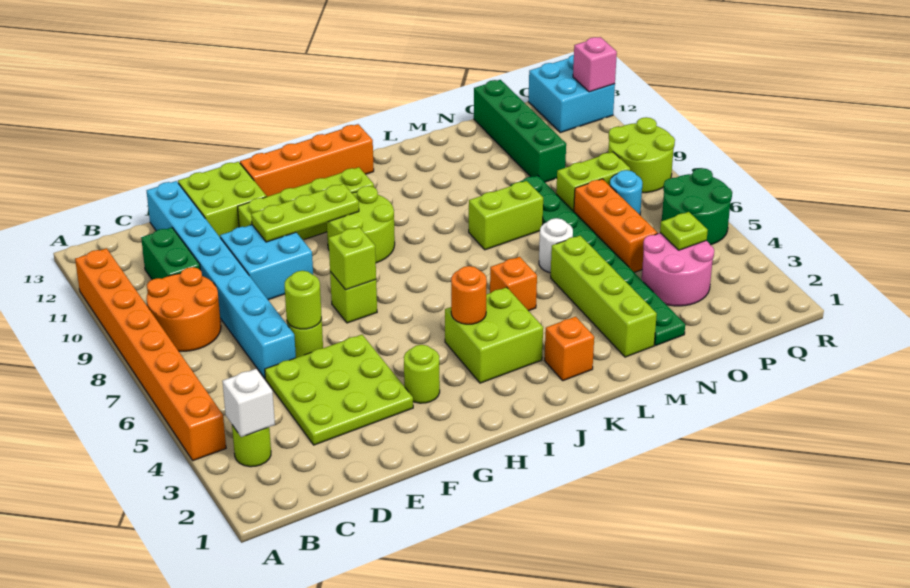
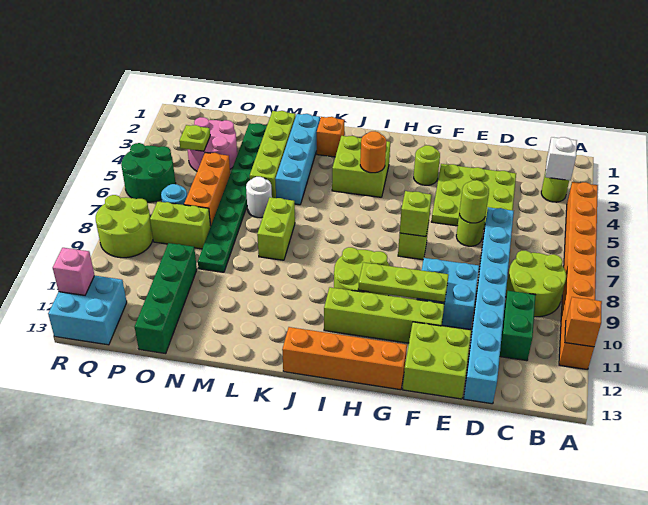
orange 2x2 round brick [147,267,221,351] -> lime 2x2 round brick [506,251,566,317]
orange 1x1 brick [490,257,537,311] -> orange 1x1 brick moved to [565,297,602,347]
none -> cyan 1x4 brick [275,114,320,205]
lime 1x2 brick [469,181,543,250] -> lime 1x2 brick turned to [257,197,295,260]

